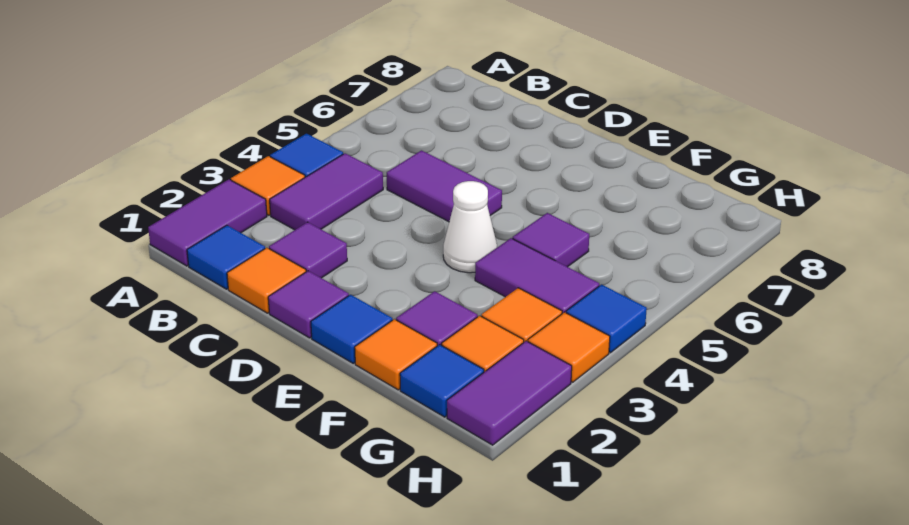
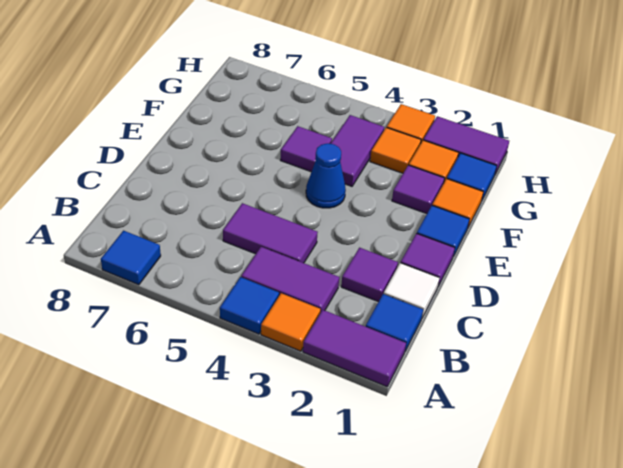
orange 1x1 tile [227,248,306,313] -> white 1x1 tile [384,263,439,317]
purple 1x2 tile [387,150,502,222] -> purple 1x2 tile turned to [223,203,318,263]
white 1x1 cone [443,181,497,273] -> blue 1x1 cone [306,143,346,208]
blue 1x1 tile [566,285,647,353] -> blue 1x1 tile moved to [101,231,161,285]

